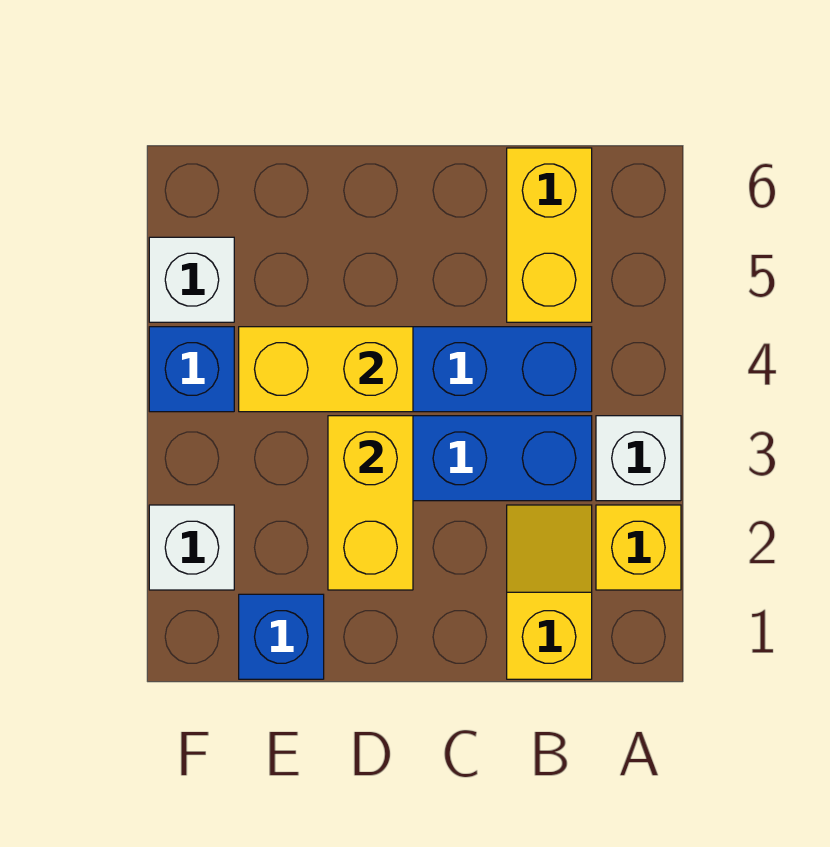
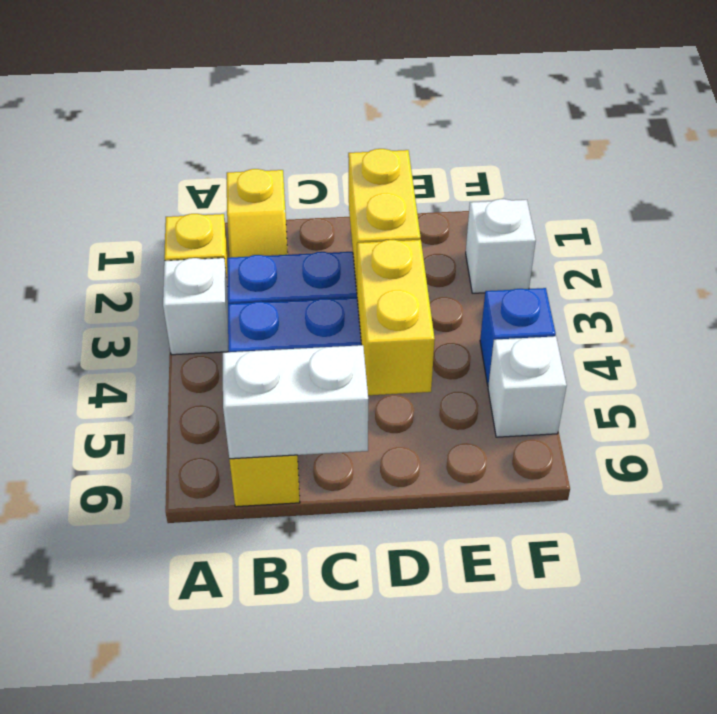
none -> white 1x2 brick [223,345,368,459]
yellow 1x2 brick [239,327,413,412] -> yellow 1x2 brick turned to [357,240,435,395]
blue 1x1 brick [239,594,324,679] -> none

